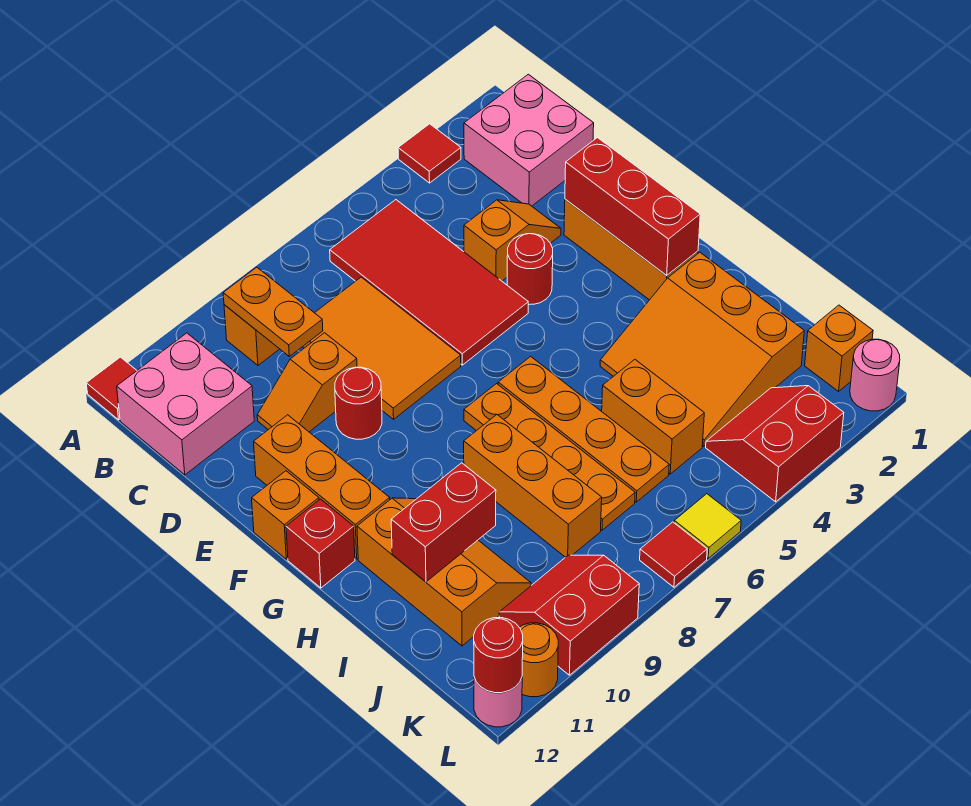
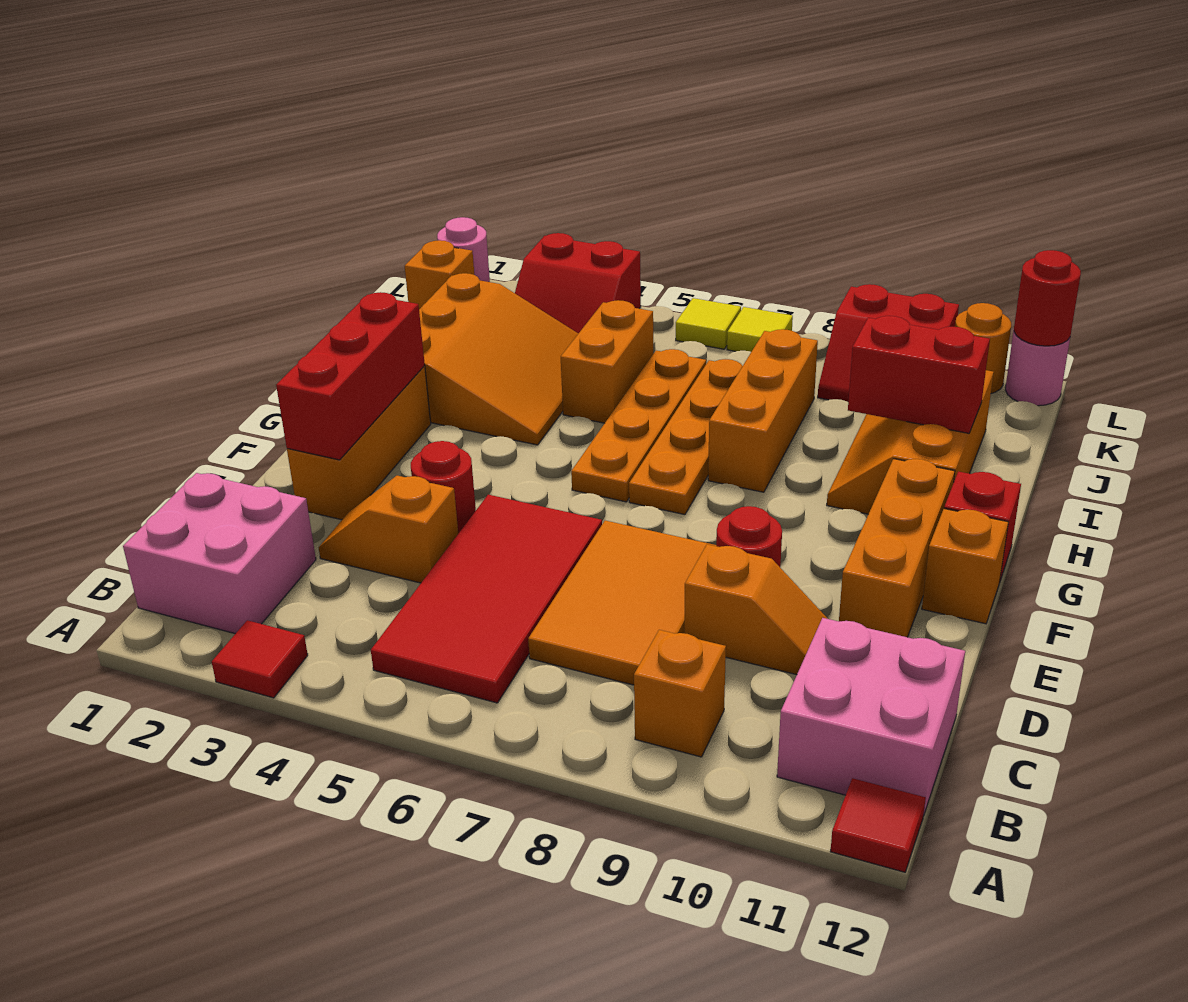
orange 1x2 plate [223,267,323,356] -> none
red 1x1 tile [640,522,707,587] -> yellow 1x1 tile [727,307,793,352]

